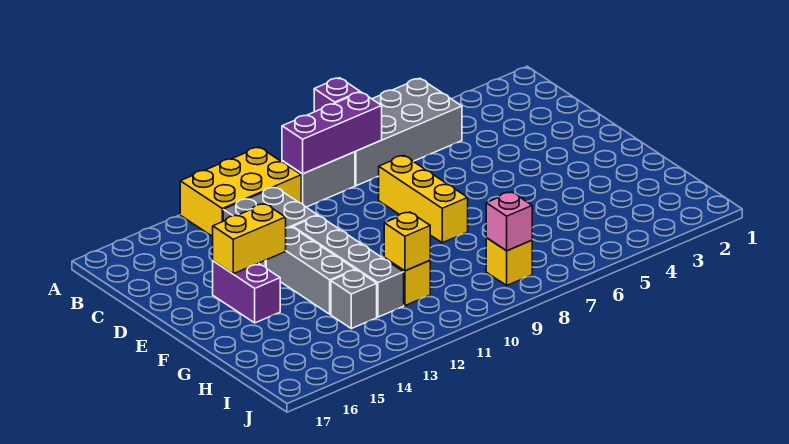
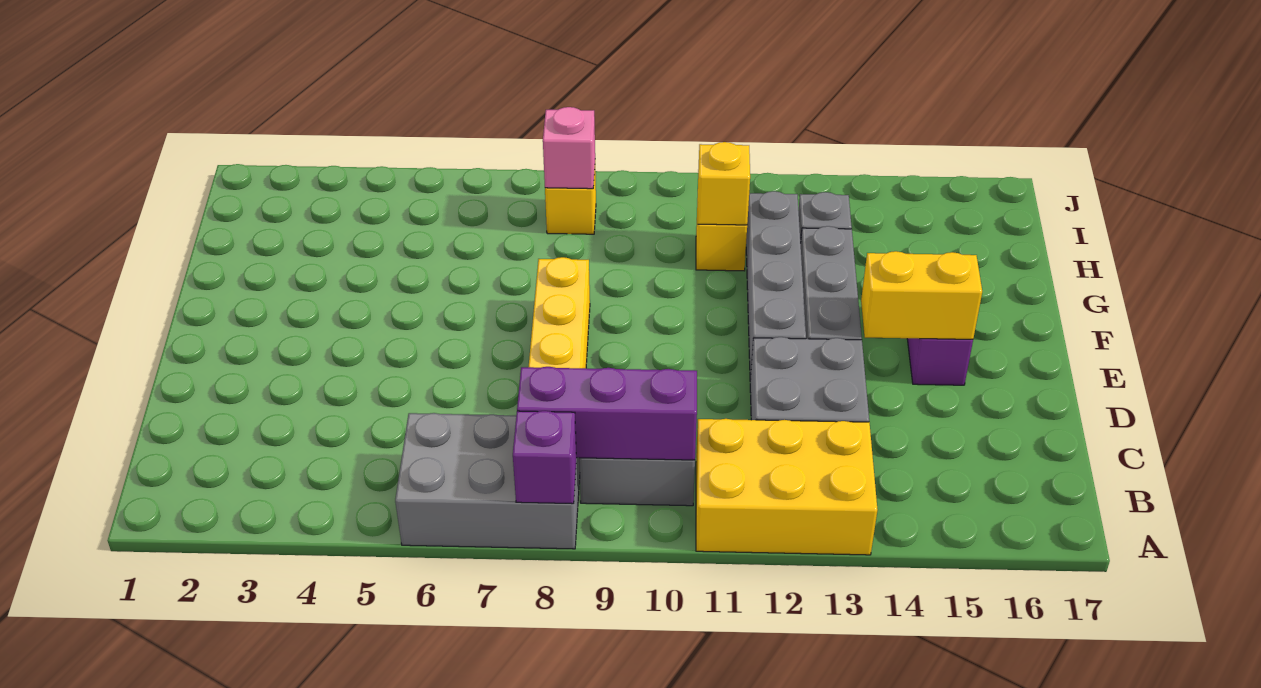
grey 2x4 brick [355,78,462,186] -> grey 2x3 brick [395,413,580,549]

